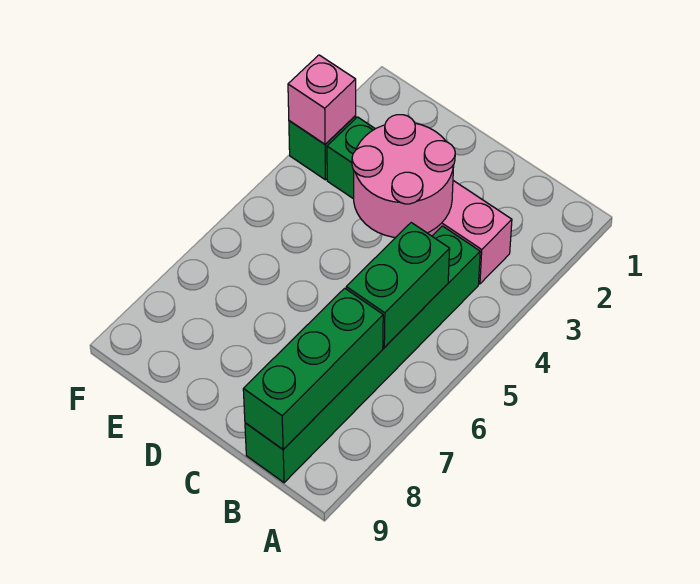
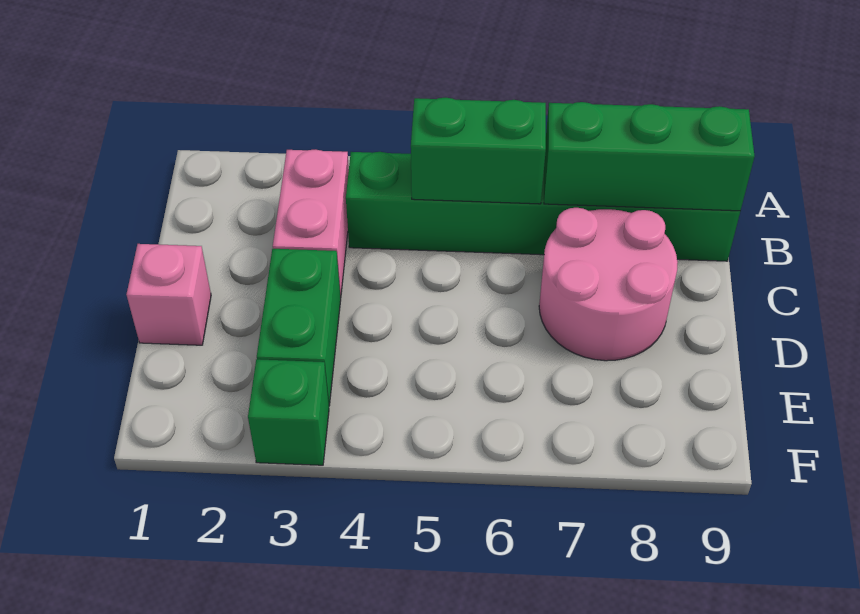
pink 2x2 round brick [352,115,455,237] -> pink 2x2 round brick moved to [539,208,678,361]
pink 1x1 brick [288,55,356,144] -> pink 1x1 brick moved to [126,244,211,345]

